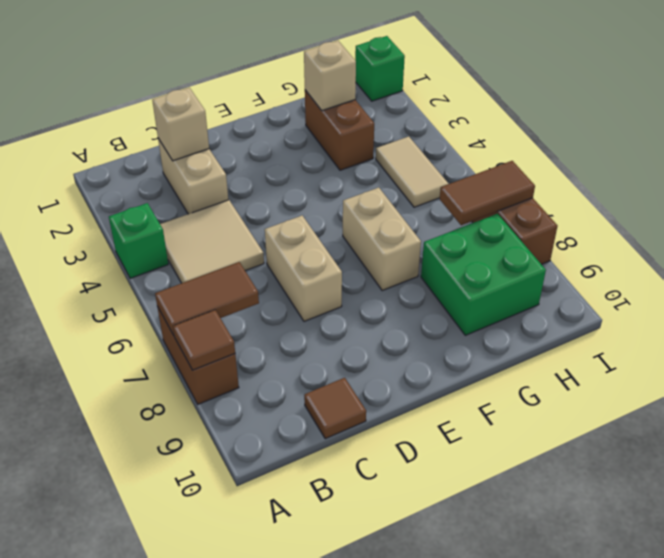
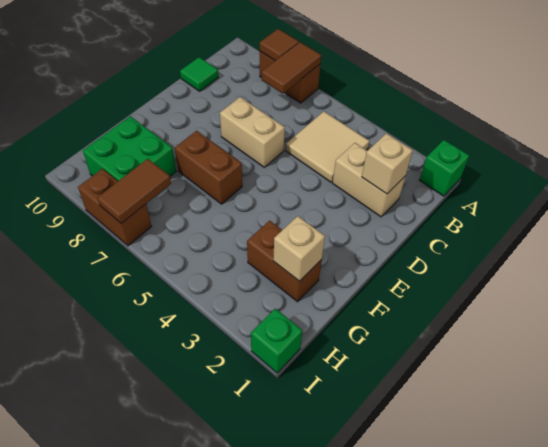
green 1x1 brick [109,203,168,278] -> green 1x1 brick moved to [420,140,469,196]
brown 1x1 tile [304,378,366,439] -> green 1x1 tile [180,57,219,91]
tan 1x2 brick [343,188,421,291] -> brown 1x2 brick [175,131,242,204]
tan 1x2 tile [376,137,448,207] -> none

